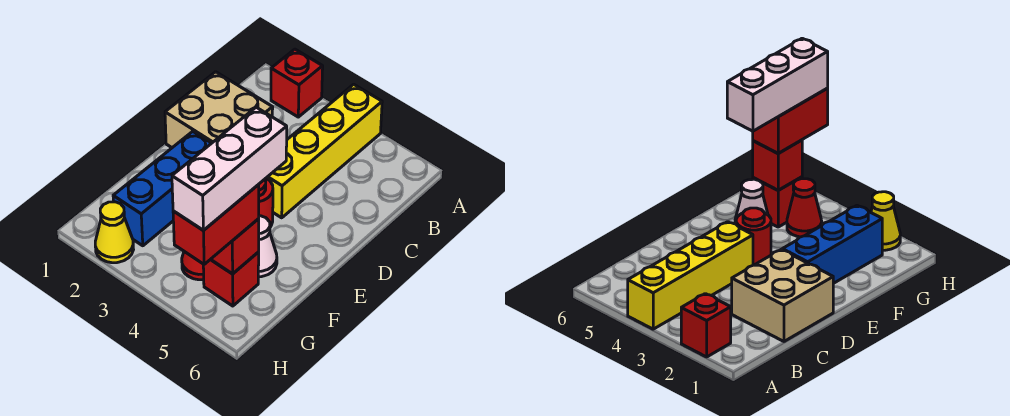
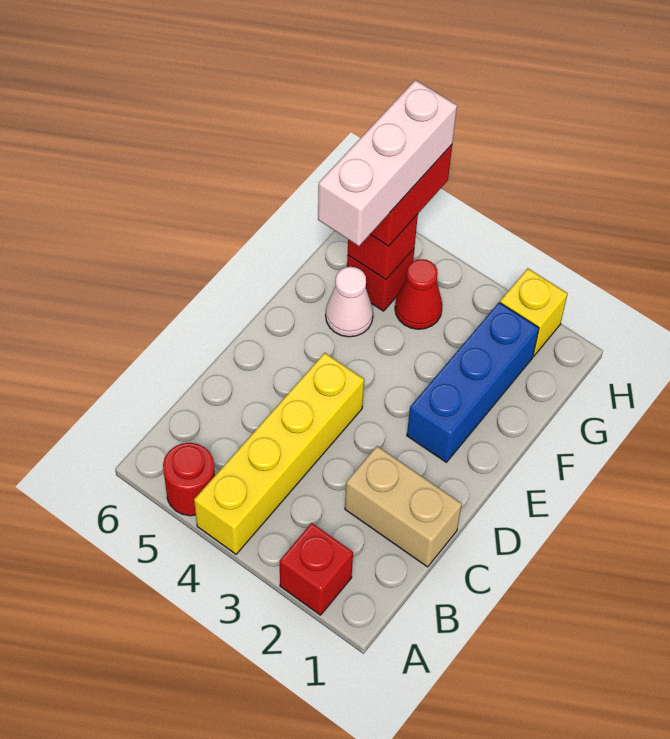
tan 2x2 brick [165,72,273,148] -> tan 1x2 brick [345,446,462,567]
red 1x1 round brick [258,178,273,227] -> red 1x1 round brick moved to [163,443,215,516]
yellow 1x1 cone [95,202,134,263] -> yellow 1x1 brick [500,268,568,356]

